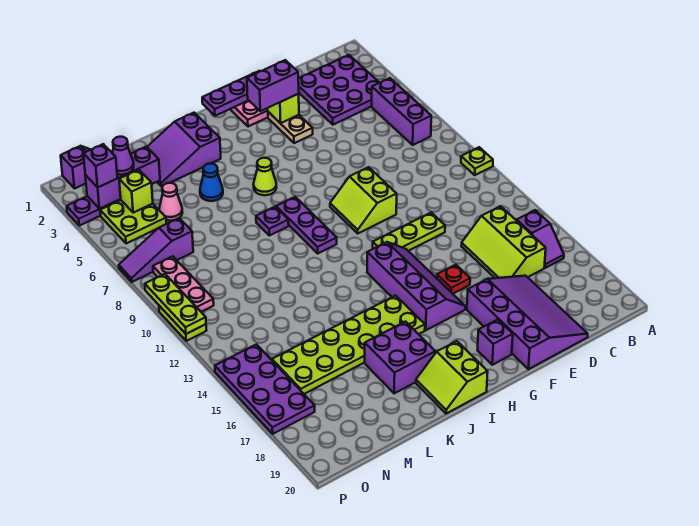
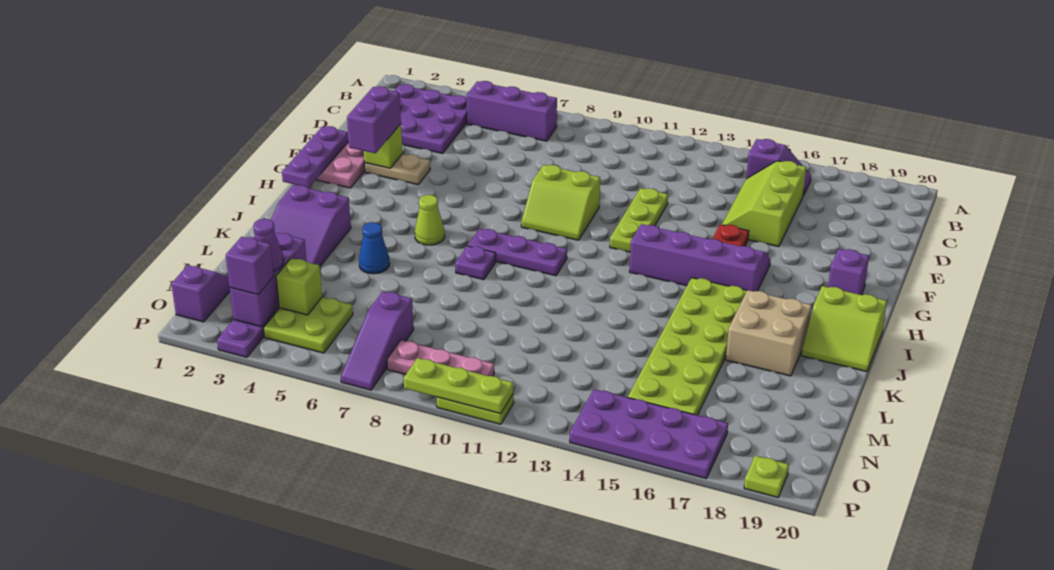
lime 1x1 plate [461,147,493,175] -> lime 1x1 plate moved to [744,456,789,497]
lime 2x3 slope [461,206,546,278] -> lime 2x3 slope turned to [722,161,806,247]
purple 3x4 slope [467,276,588,369] -> none
purple 2x2 brick [365,322,435,393] -> tan 2x2 brick [726,290,812,376]
pink 1x1 cone [159,183,182,221] -> none

